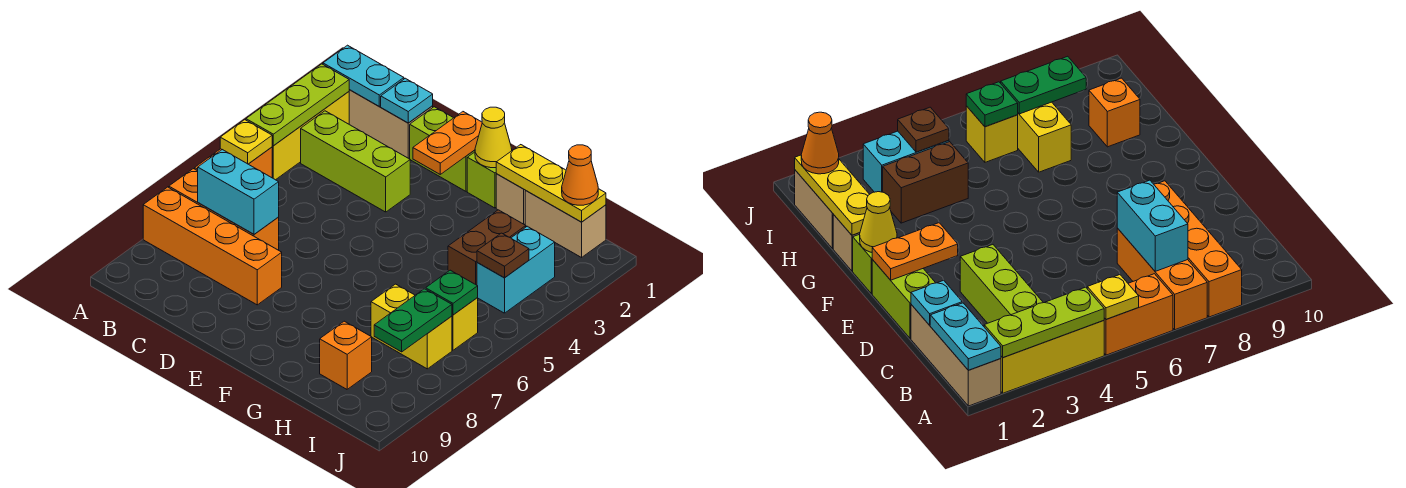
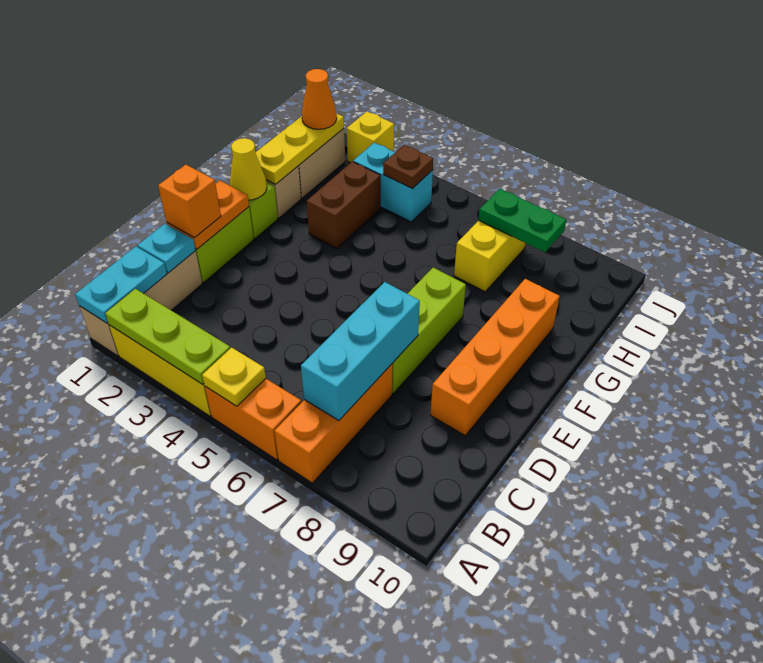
orange 1x4 brick [143,187,282,305] -> orange 1x4 brick moved to [431,279,560,436]
lime 1x3 brick [301,111,410,212] -> lime 1x3 brick moved to [392,268,466,393]
cyan 1x2 brick [198,150,279,234] -> cyan 1x3 brick [301,282,420,421]
orange 1x2 plate [413,112,482,174] -> orange 1x2 plate turned to [167,181,249,249]
brown 1x2 brick [448,210,526,285] -> brown 1x2 brick turned to [307,162,381,248]
orange 1x1 brick [320,321,372,389] -> orange 1x1 brick moved to [158,165,221,238]
yellow 1x1 brick [452,298,478,350] -> yellow 1x1 brick moved to [347,111,394,163]
green 1x1 plate [426,270,478,315] -> none

